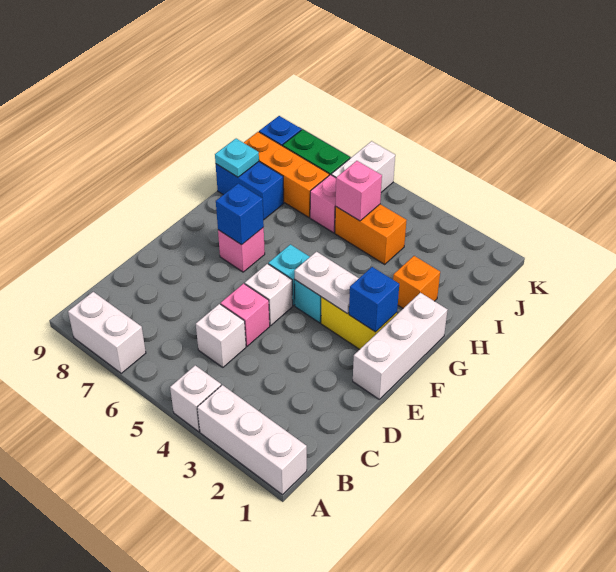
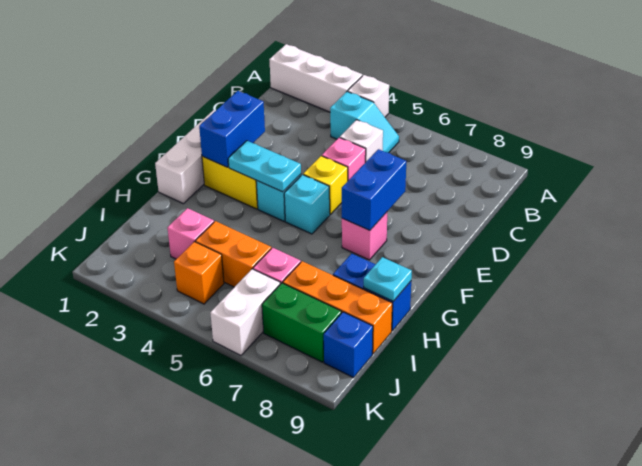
white 1x2 brick [68,292,146,373] -> none
none -> cyan 1x2 slope [330,91,399,153]
white 1x1 brick [245,264,293,326] -> yellow 1x1 brick [303,156,348,214]
blue 1x1 brick [349,267,399,332] -> blue 1x2 brick [199,91,265,167]
white 1x2 plate [294,252,359,314] -> cyan 1x2 plate [228,141,301,192]
blue 1x1 brick [216,183,264,245] -> blue 1x2 brick [342,149,406,230]
orange 1x1 brick [393,256,440,308] -> orange 1x1 brick moved to [174,242,224,304]
pink 1x1 brick [336,161,382,221] -> pink 1x1 brick moved to [167,208,214,259]

